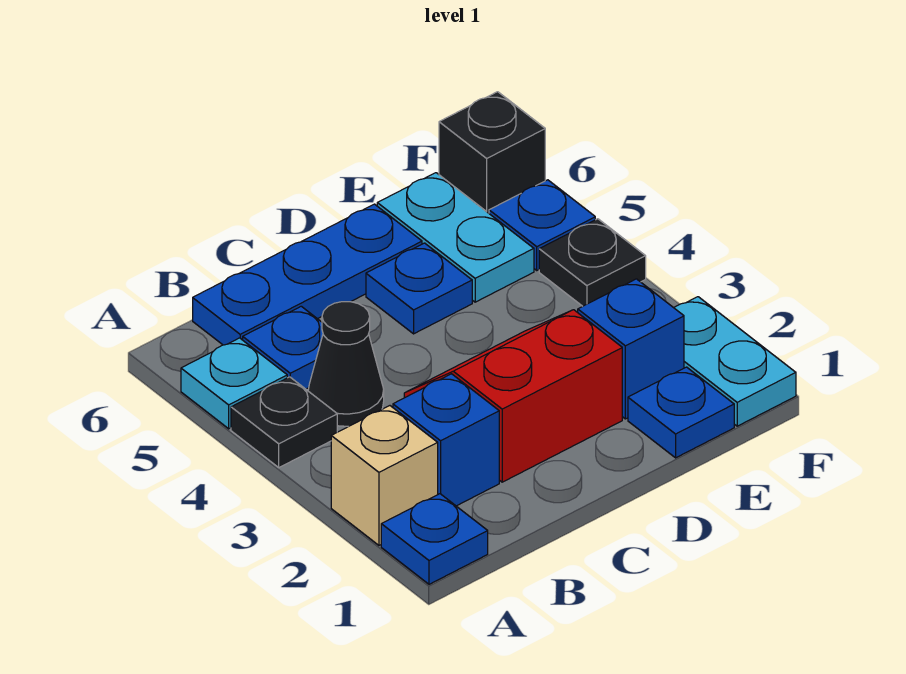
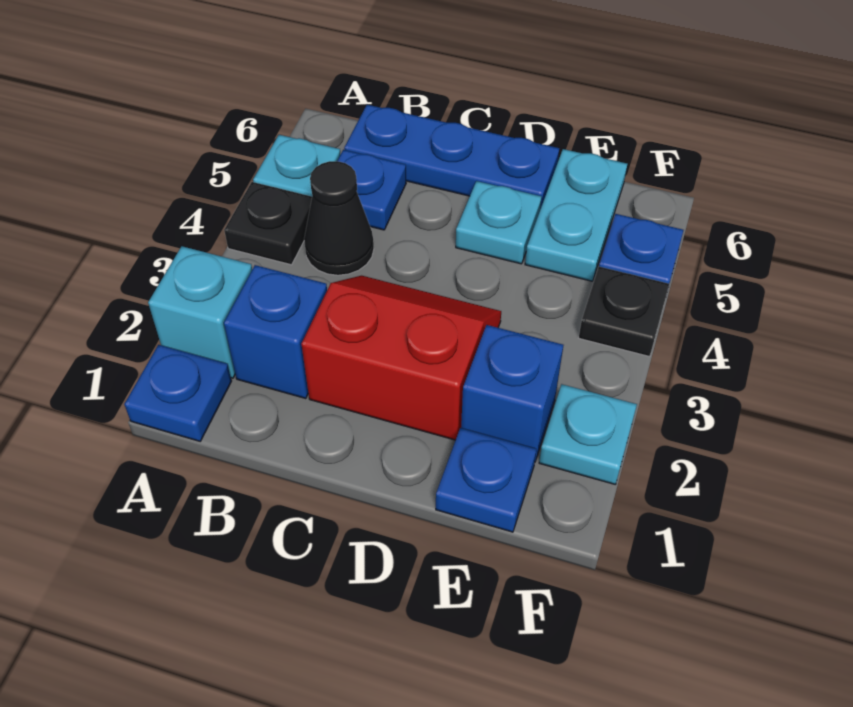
tan 1x1 brick [331,406,438,545] -> cyan 1x1 brick [148,246,252,378]
blue 1x1 plate [366,243,472,334] -> cyan 1x1 plate [456,181,542,264]
cyan 1x2 plate [674,297,796,426] -> cyan 1x1 plate [539,384,637,484]
black 1x1 brick [439,92,545,213] -> none

